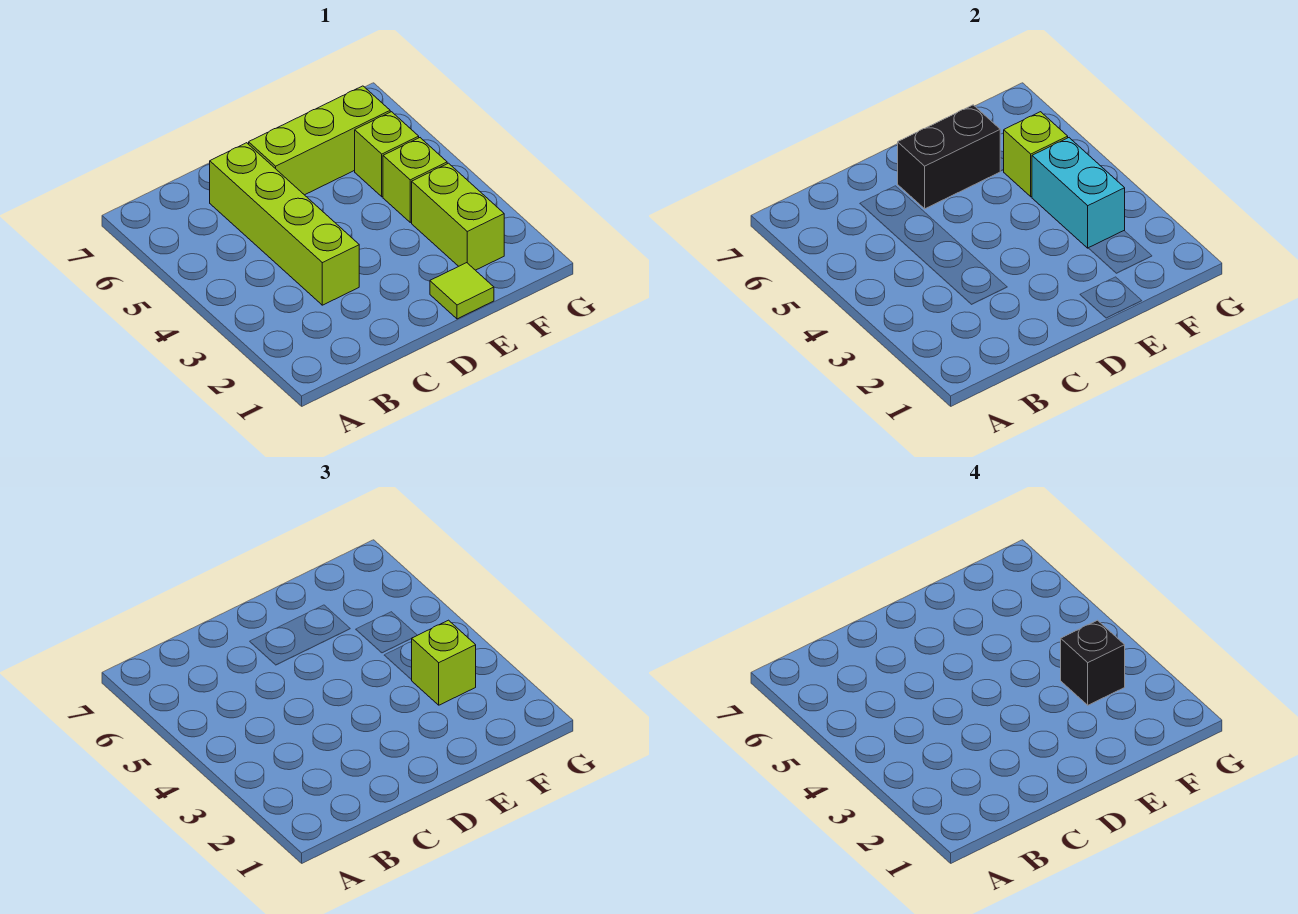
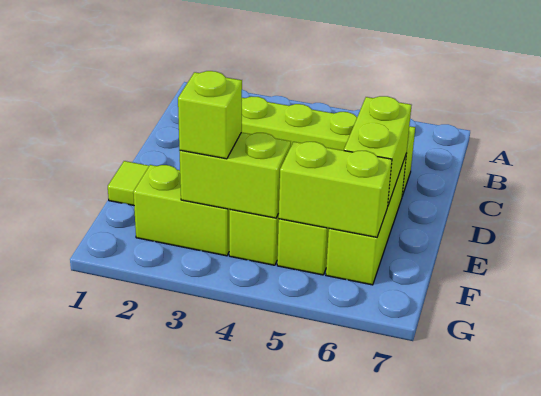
black 1x2 brick [898,105,1000,209] -> lime 1x2 brick [344,96,411,207]
cyan 1x2 brick [1032,138,1125,248] -> lime 1x2 brick [180,132,291,218]
black 1x1 brick [1061,620,1125,705] -> none
lime 1x1 brick [1004,112,1068,197] -> lime 1x2 brick [279,142,392,237]

